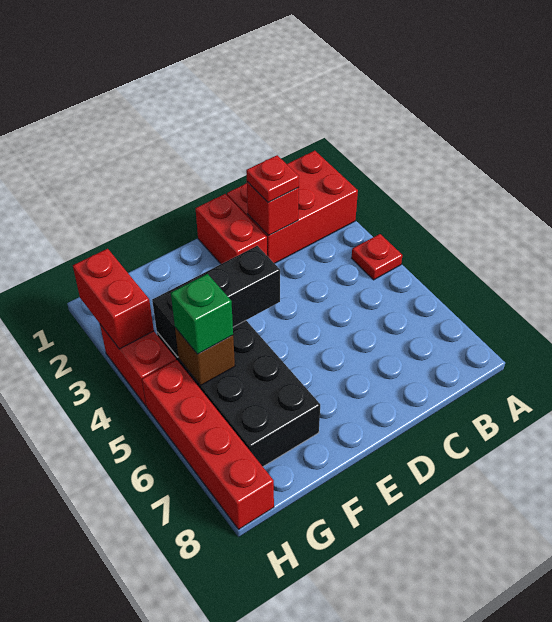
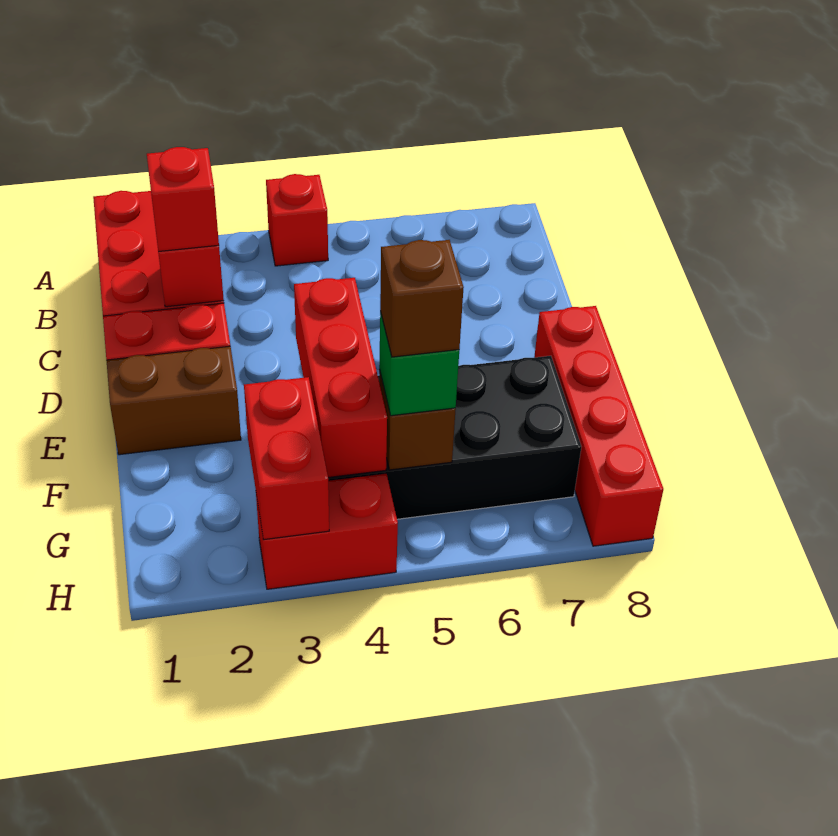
red 1x1 plate [352,234,402,280] -> red 1x1 brick [266,174,328,266]
red 1x1 plate [246,155,299,203] -> red 1x1 brick [147,147,219,252]
none -> brown 1x2 brick [106,346,241,455]
black 1x3 brick [152,246,280,357] -> red 1x3 brick [294,278,387,478]
none -> brown 1x1 brick [380,240,464,357]
red 1x2 brick [73,249,154,349] -> red 1x2 brick turned to [244,377,329,540]
red 1x4 brick [142,360,274,529] -> red 1x4 brick turned to [534,306,663,546]

